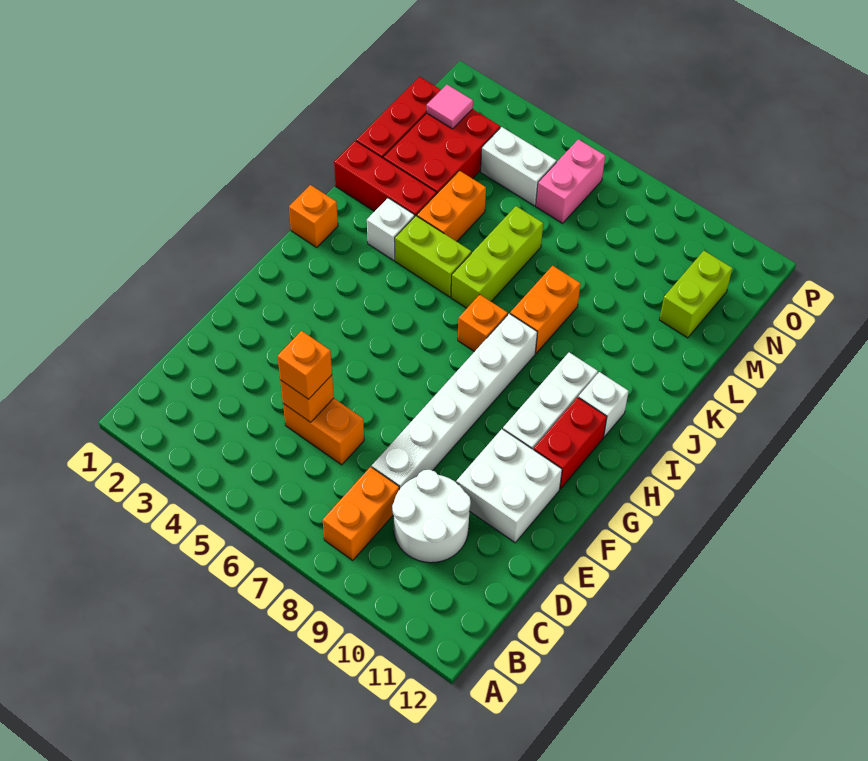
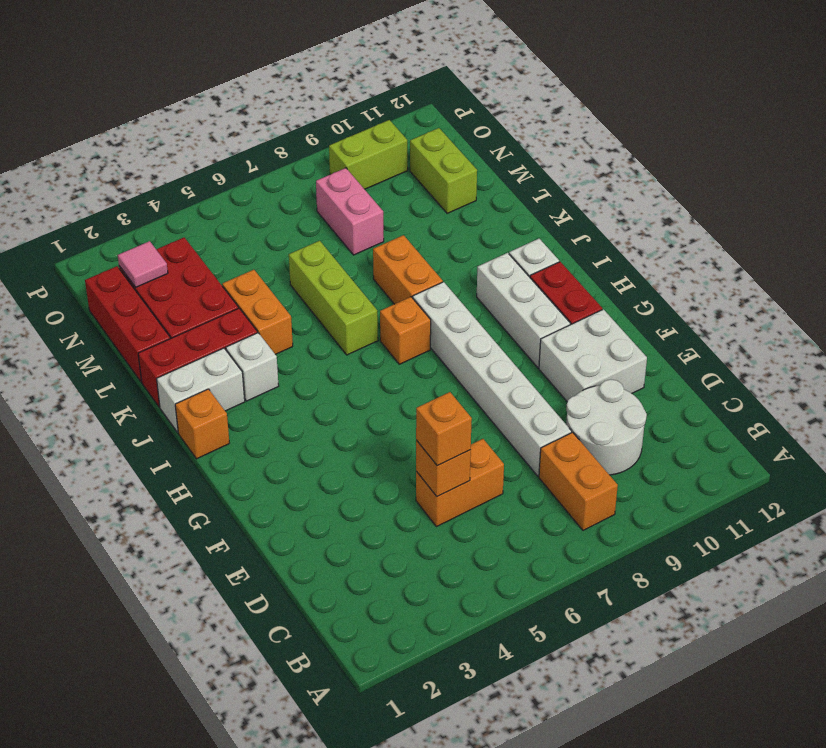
lime 1x2 brick [395,216,471,297] -> lime 1x2 brick moved to [329,120,408,189]
white 1x2 brick [481,127,556,206] -> white 1x2 brick moved to [157,348,245,433]
pink 1x2 brick [536,139,605,223] -> pink 1x2 brick moved to [316,168,384,255]

